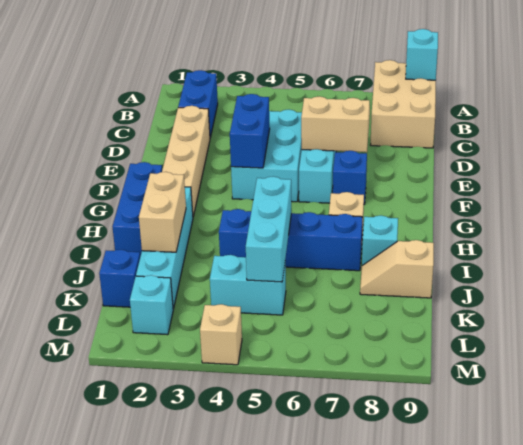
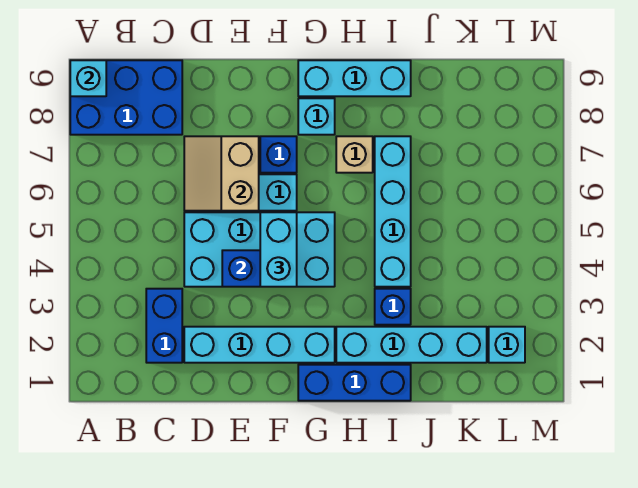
tan 2x3 brick [371,60,436,148] -> blue 2x3 brick [70,60,182,135]
blue 1x2 brick [178,70,218,138] -> blue 1x2 brick turned to [146,289,182,363]
tan 1x4 brick [162,106,210,217] -> cyan 1x4 brick [184,327,335,363]
cyan 2x3 brick [231,110,302,202] -> cyan 2x4 brick [184,212,335,287]
tan 1x2 brick [139,172,186,252] -> none
blue 1x4 brick [219,209,362,271] -> cyan 1x4 brick [375,136,411,287]
cyan 1x3 brick [246,176,291,282] -> cyan 1x3 brick moved to [298,60,411,96]
cyan 1x1 brick [362,216,398,265] -> cyan 1x1 brick moved to [298,98,335,135]
tan 1x2 slope [360,240,434,298] -> none
blue 1x1 brick [99,250,140,307] -> blue 1x1 brick moved to [375,289,411,325]
cyan 1x2 brick [210,255,286,315] -> cyan 1x2 brick moved to [260,212,297,287]
tan 1x1 brick [200,304,242,365] -> none

